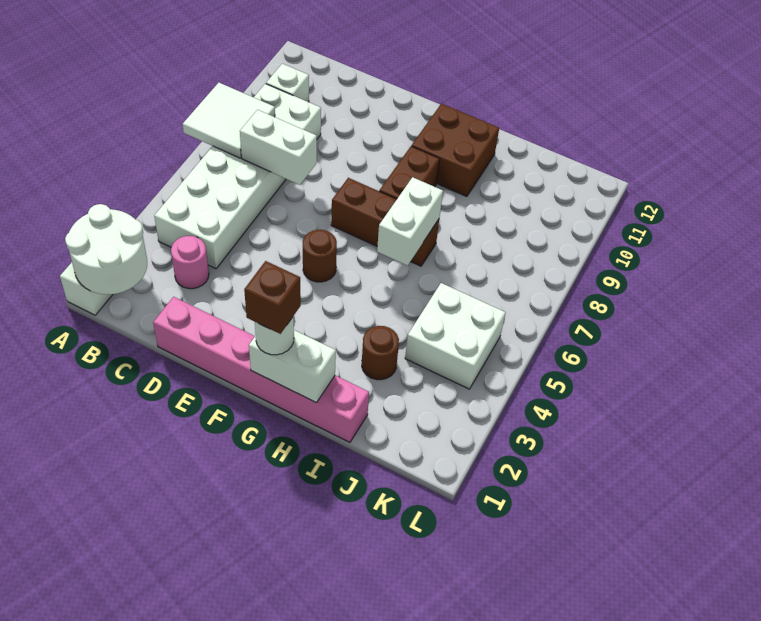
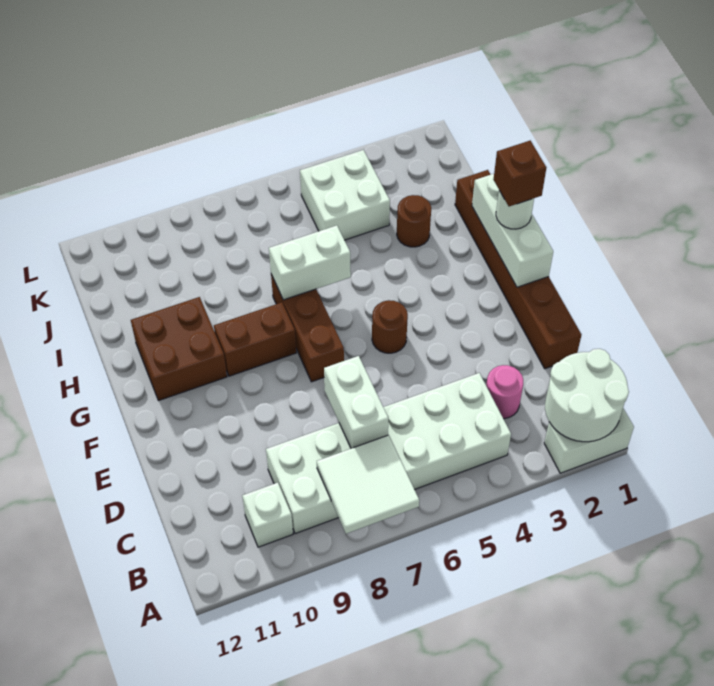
pink 1x6 brick [153,297,369,442] -> brown 1x6 brick [455,170,581,369]
white 1x2 brick [249,330,336,403] -> white 1x3 brick [472,174,553,287]

